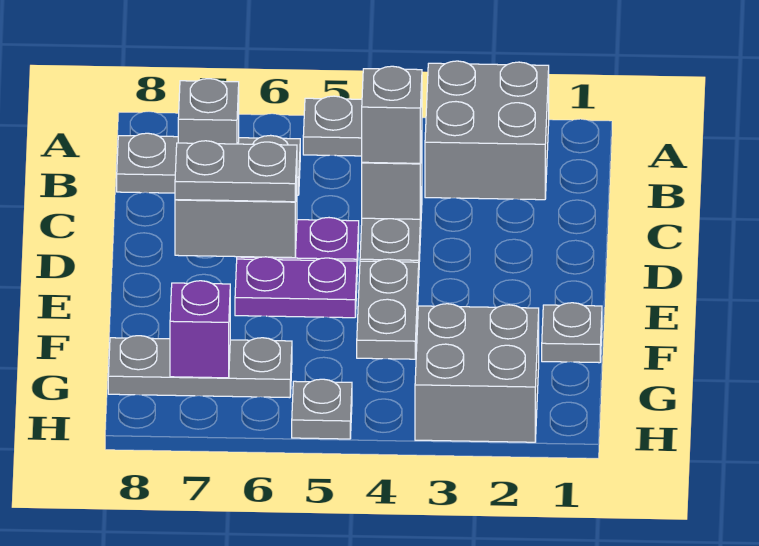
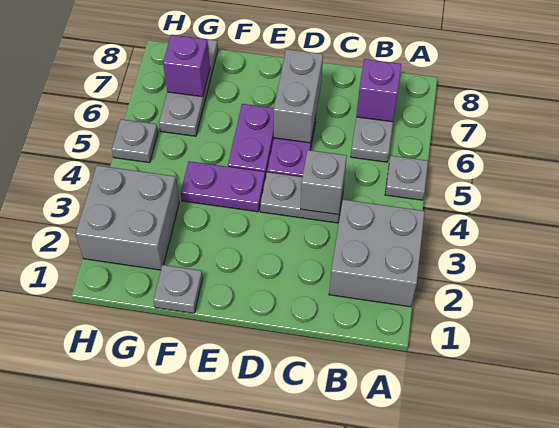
grey 1x1 brick [178,79,239,144] -> purple 1x1 brick [356,59,401,122]
grey 1x1 brick [362,66,422,163] -> none
grey 1x2 plate [175,141,297,202] -> none
grey 1x2 plate [357,259,419,359] -> purple 1x2 plate [181,161,265,212]

